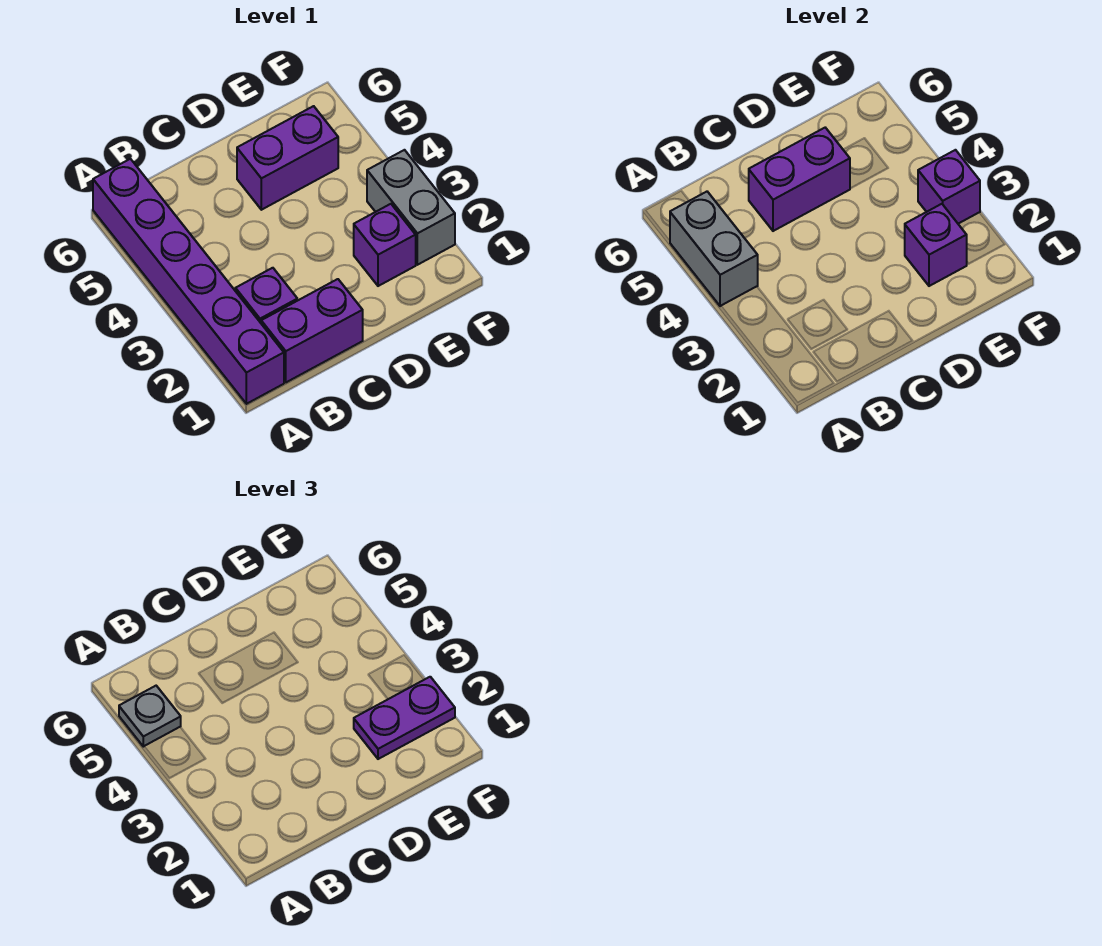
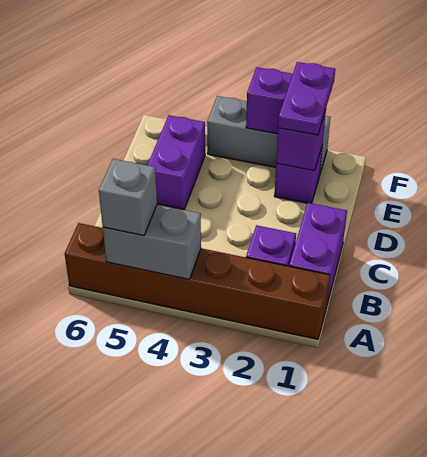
purple 1x6 brick [93,159,284,404] -> brown 1x6 brick [65,223,330,339]
grey 1x1 plate [119,686,181,747] -> grey 1x1 brick [99,159,157,235]
purple 1x2 brick [749,128,850,231] -> none
grey 1x2 brick [367,150,455,265] -> grey 1x3 brick [207,96,330,173]

